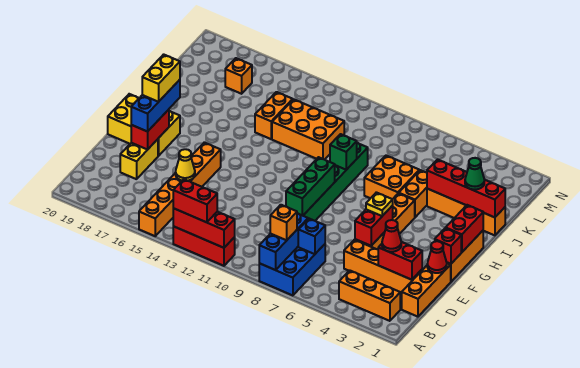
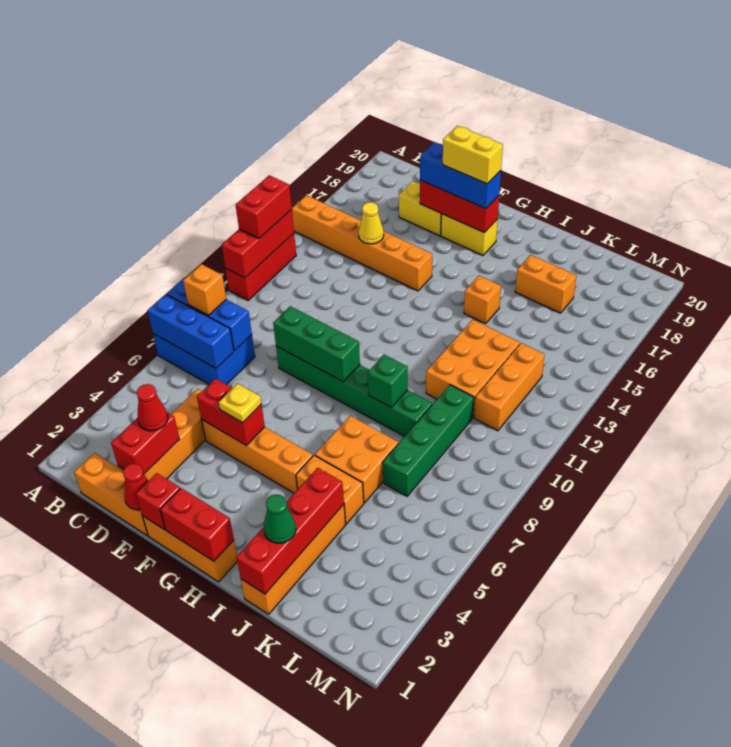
orange 1x3 brick [339,270,400,321] -> orange 1x3 brick moved to [474,343,545,431]
blue 1x1 brick [298,219,325,254] -> blue 1x3 brick [148,294,234,368]
red 1x2 brick [131,110,169,150] -> red 1x3 brick [420,180,499,233]
yellow 2x3 brick [108,94,180,156] -> yellow 1x2 brick [441,214,498,255]
orange 1x2 brick [255,92,293,139] -> orange 1x2 brick moved to [515,255,577,313]
none -> green 1x4 brick [383,385,474,496]
orange 1x1 brick [225,58,252,94] -> orange 1x1 brick moved to [464,276,501,324]

